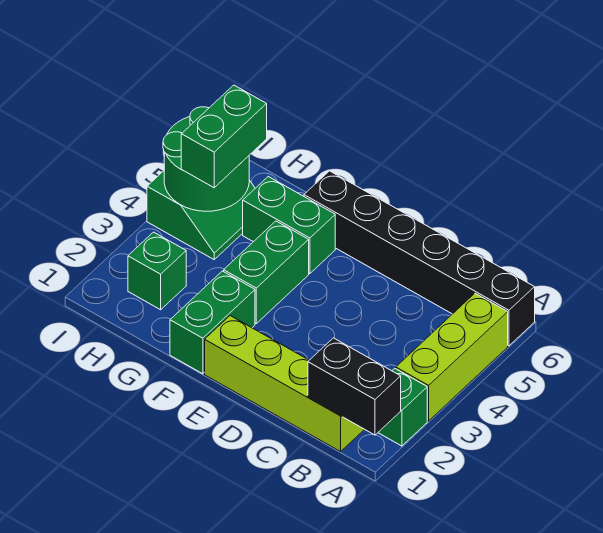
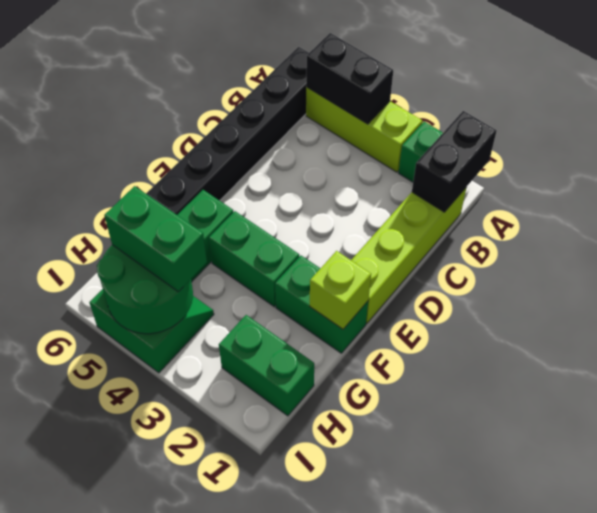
none -> black 1x2 brick [306,33,393,124]
none -> lime 1x1 brick [310,251,371,329]
green 1x1 brick [128,232,186,310] -> green 1x2 brick [219,315,314,416]

